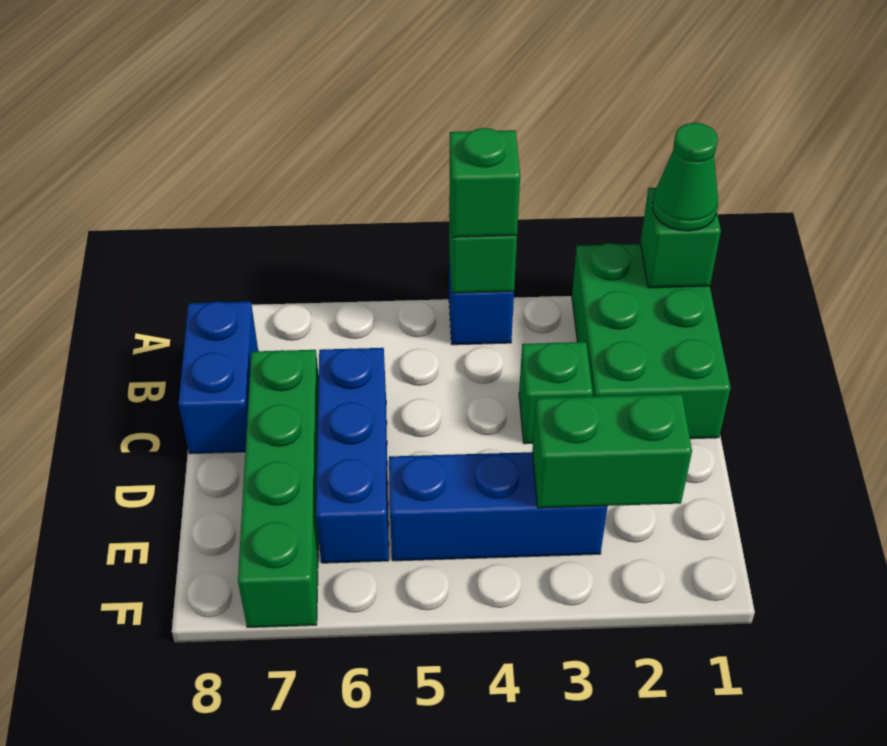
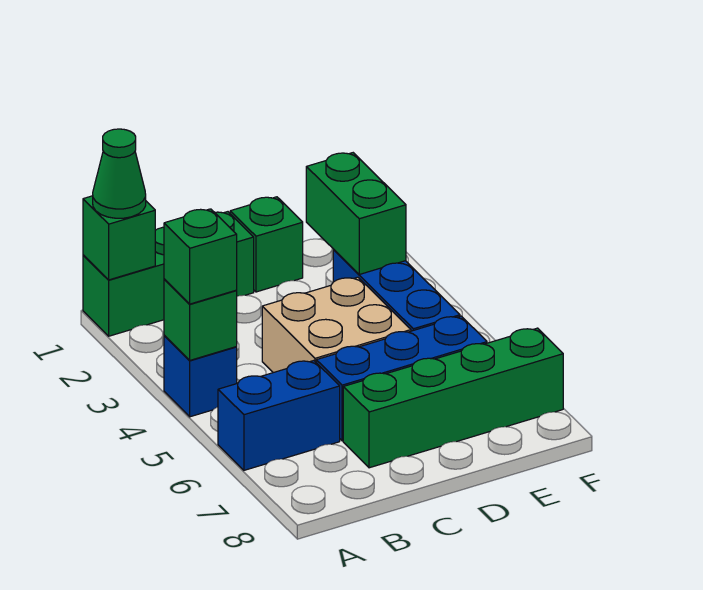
green 2x3 brick [572,243,731,439] -> green 1x3 brick [83,212,254,336]
blue 1x2 brick [178,302,258,454] -> blue 1x2 brick moved to [218,361,340,470]
green 1x1 brick [519,342,593,444] -> green 1x1 brick moved to [230,197,303,292]
none -> tan 2x2 brick [262,277,411,373]

